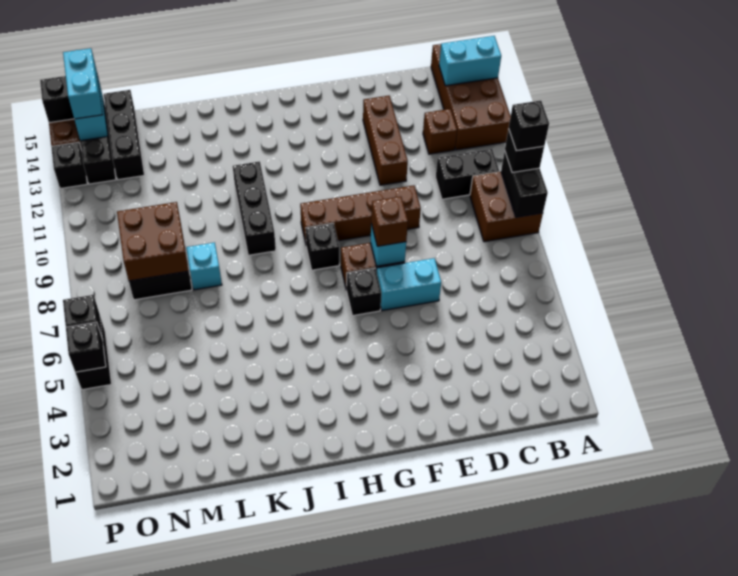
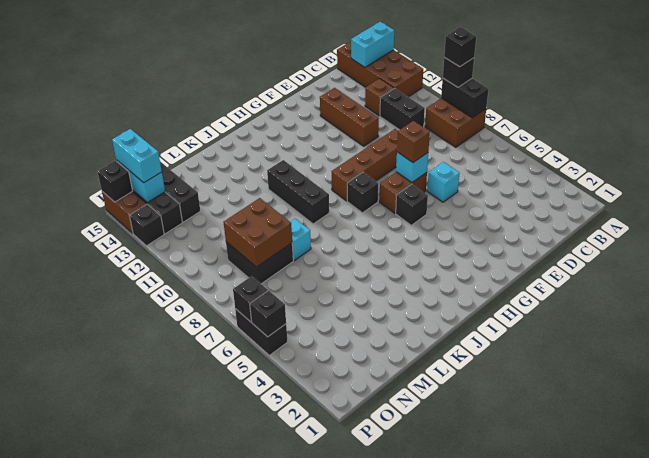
black 1x2 brick [436,149,499,199] -> black 1x2 brick turned to [380,88,425,130]
cyan 1x2 brick [377,258,441,311] -> cyan 1x1 brick [427,162,460,202]

